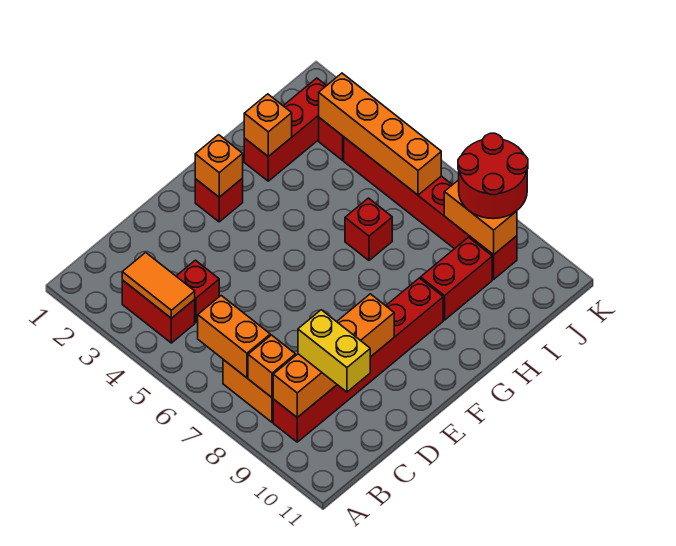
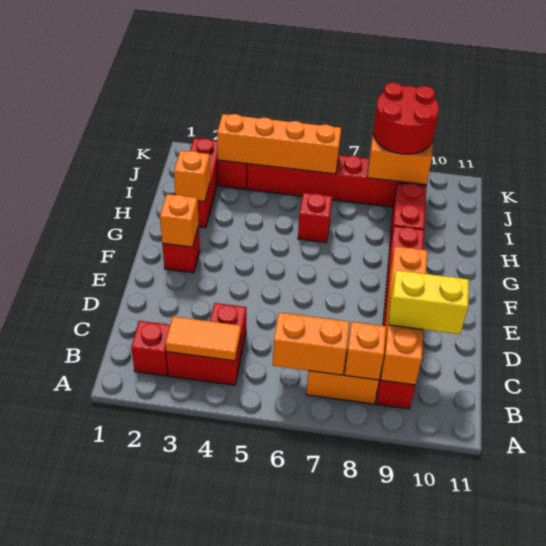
none -> red 1x1 brick [131,321,170,376]

